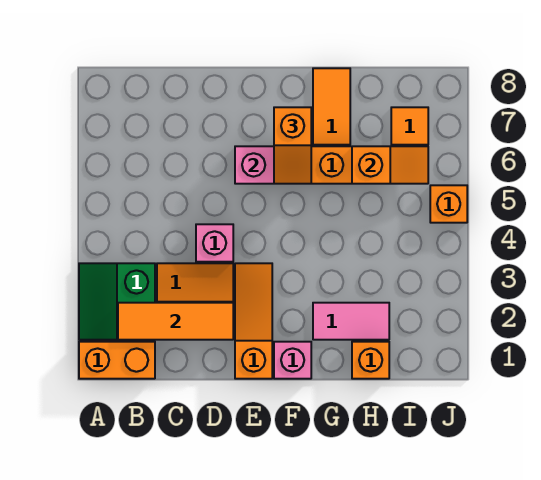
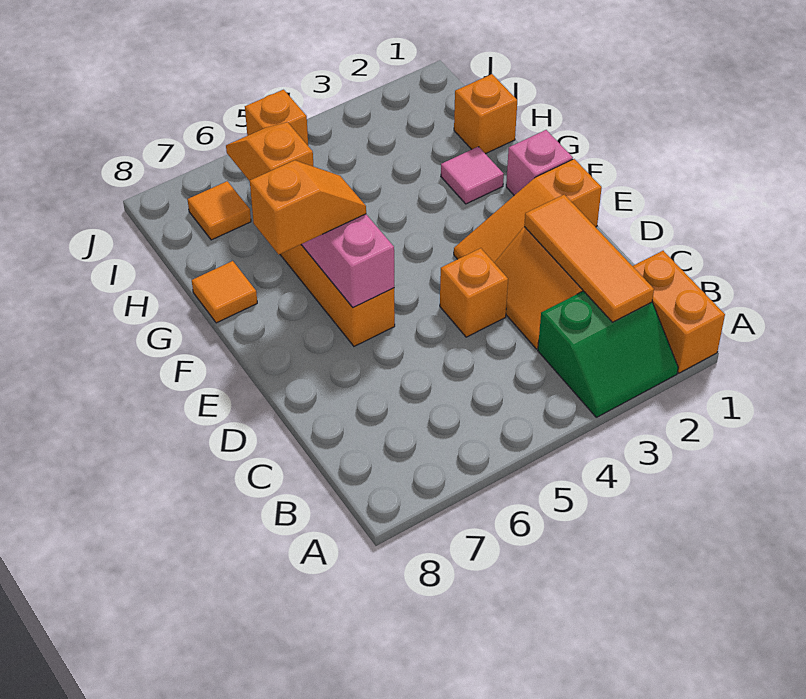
pink 1x1 brick [196,224,233,262] -> orange 1x1 brick [440,248,508,337]
pink 1x2 tile [313,303,389,340] -> pink 1x1 tile [441,147,504,204]
orange 1x2 tile [313,68,350,145] -> orange 1x1 tile [192,261,257,323]

